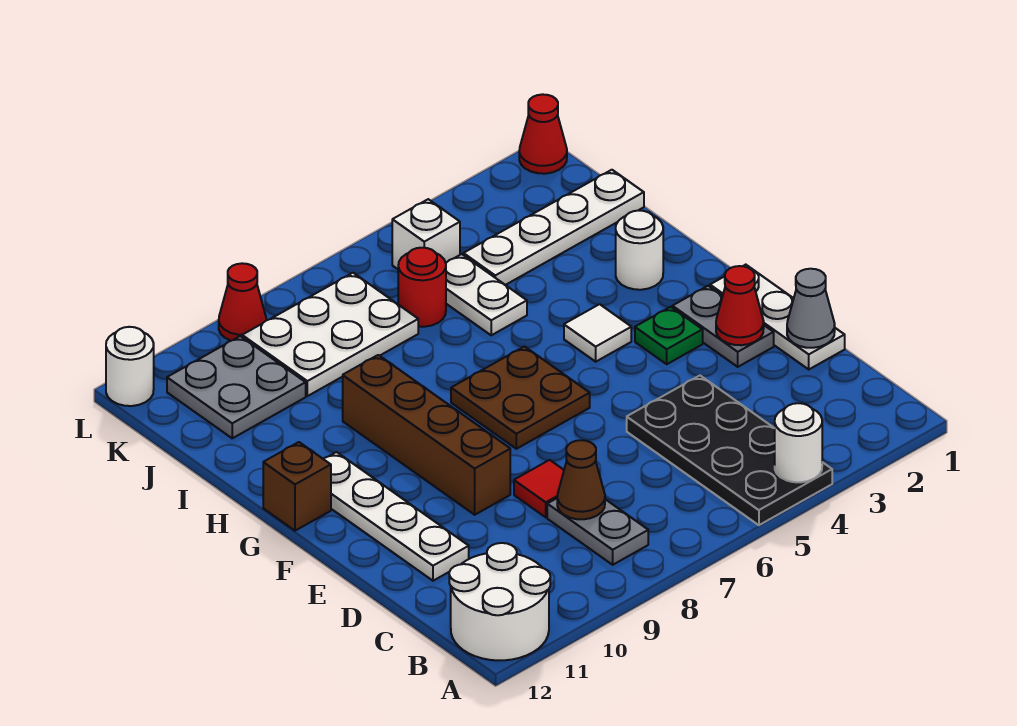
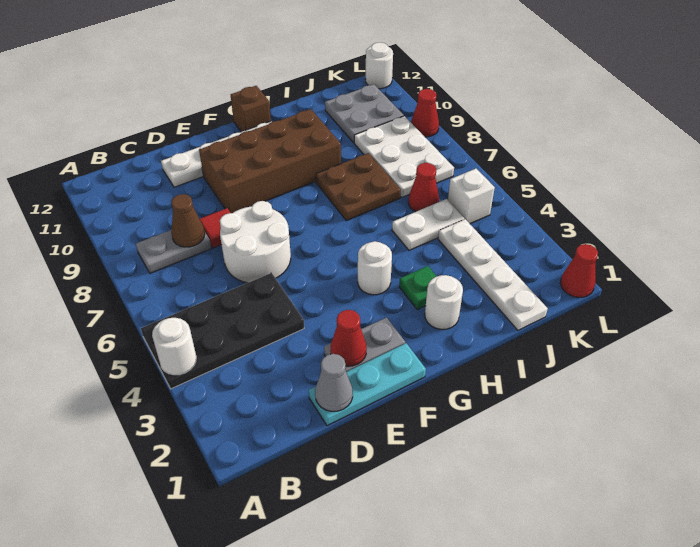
white 2x2 round brick [449,543,550,660] -> white 2x2 round brick moved to [220,201,291,283]
white 1x3 plate [710,265,845,369] -> cyan 1x3 plate [309,343,426,426]
brown 1x4 brick [343,355,510,515] -> brown 2x4 brick [199,109,341,213]
green 1x1 plate [635,307,703,364] -> green 1x1 plate moved to [399,266,437,310]
brown 2x2 plate [451,347,590,449] -> brown 2x2 plate moved to [316,153,401,221]
white 1x1 tile [564,304,631,362] -> white 1x1 round brick [358,241,392,295]
red 1x1 round brick [398,248,446,327] -> red 1x1 cone [408,163,439,212]

